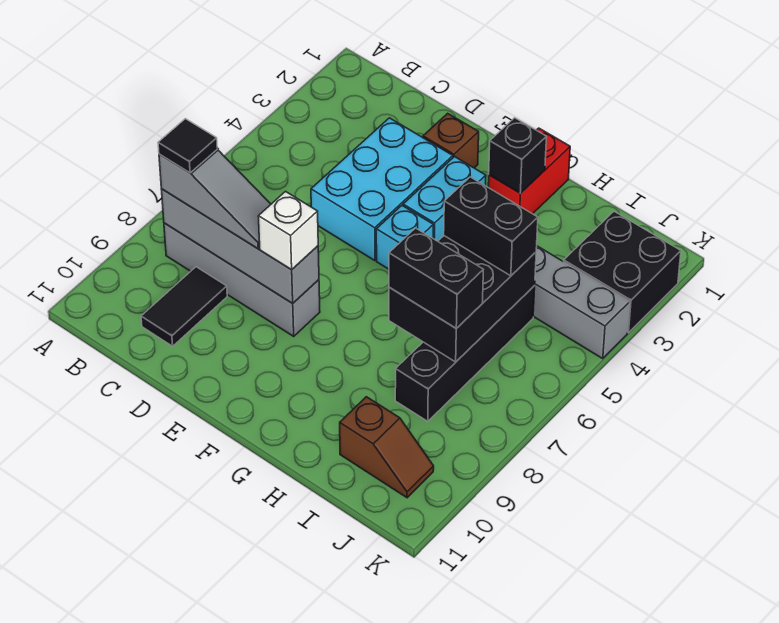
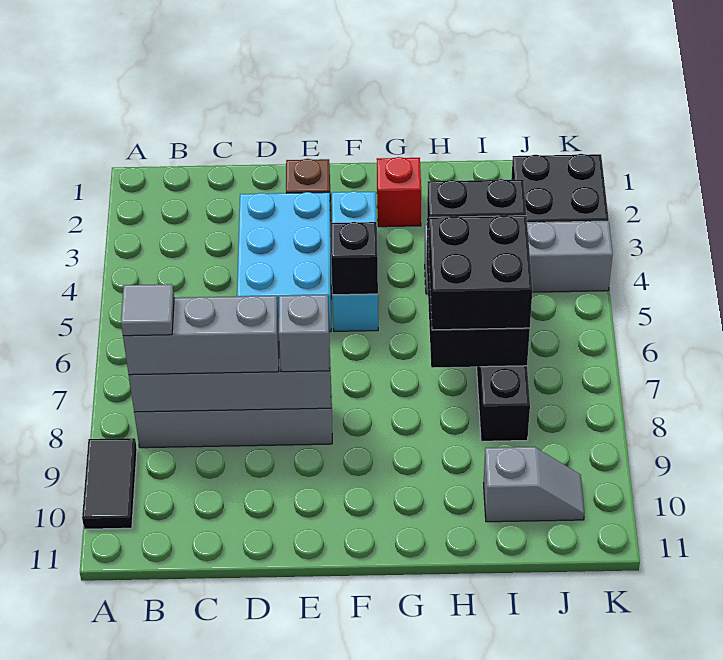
grey 1x3 slope [159,150,271,249] -> grey 1x3 brick [123,296,279,375]
black 1x1 tile [158,119,217,173] -> grey 1x1 tile [121,284,174,336]
black 1x2 tile [141,267,227,346] -> black 1x2 tile moved to [82,438,137,529]
white 1x1 brick [258,192,318,270] -> grey 1x1 brick [279,295,330,372]
red 1x2 brick [488,128,570,214] -> red 1x1 brick [377,157,421,227]
black 1x1 brick [489,118,546,193] -> black 1x1 brick moved to [331,222,378,295]
black 1x2 brick [389,228,483,328] -> black 2x2 brick [429,215,533,330]
brown 1x2 slope [340,397,434,498] -> grey 1x2 slope [484,447,585,522]

